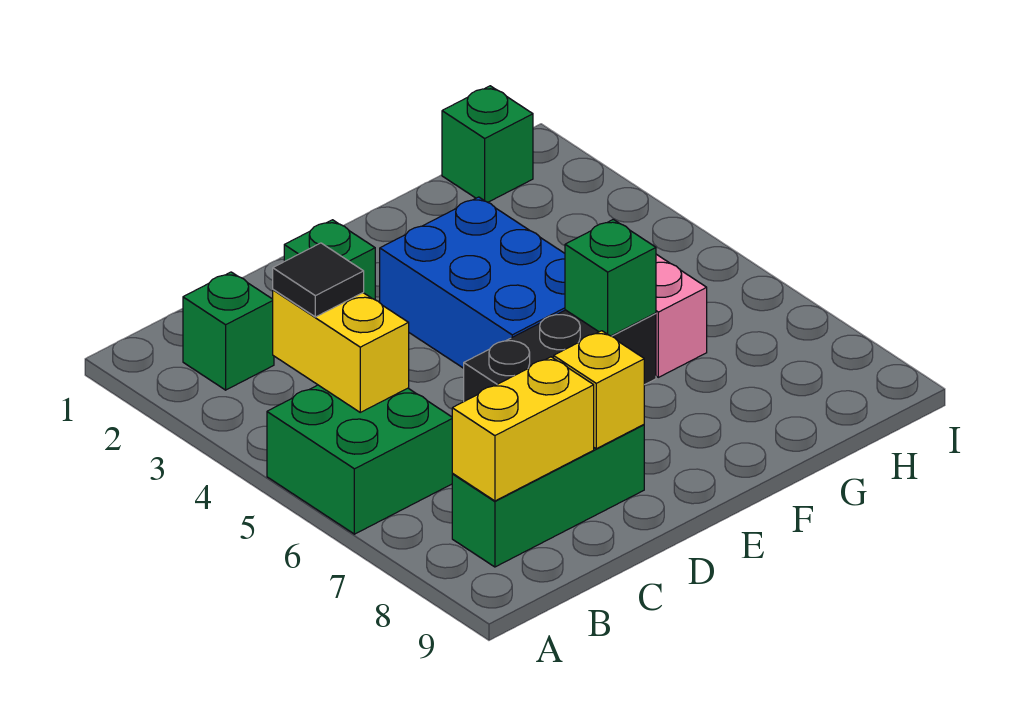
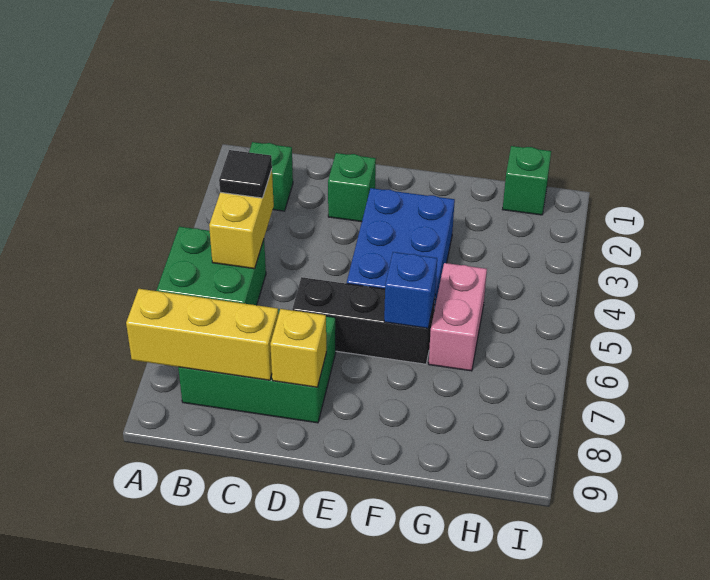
green 1x3 brick [452,425,644,567] -> green 2x3 brick [178,309,336,423]
yellow 1x2 brick [452,357,594,501] -> yellow 1x3 brick [126,289,278,380]
green 1x1 brick [565,219,656,336] -> blue 1x1 brick [384,252,437,328]

